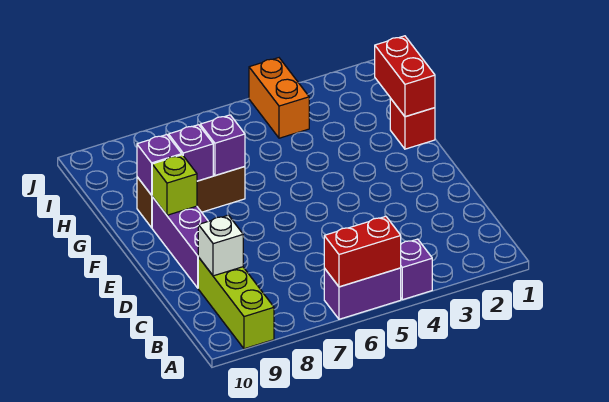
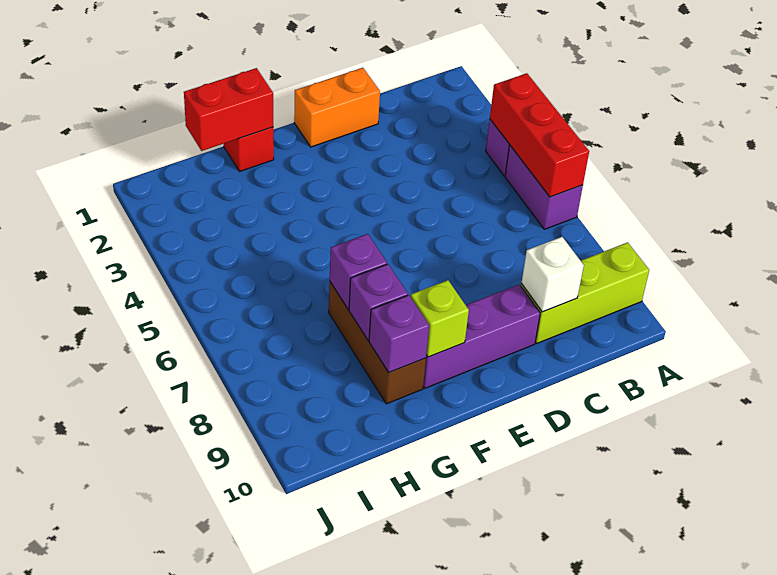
red 1x2 brick [324,216,401,287] -> red 1x3 brick [490,73,589,197]
orange 1x2 brick [249,58,309,138] -> orange 1x2 brick moved to [294,68,380,147]

